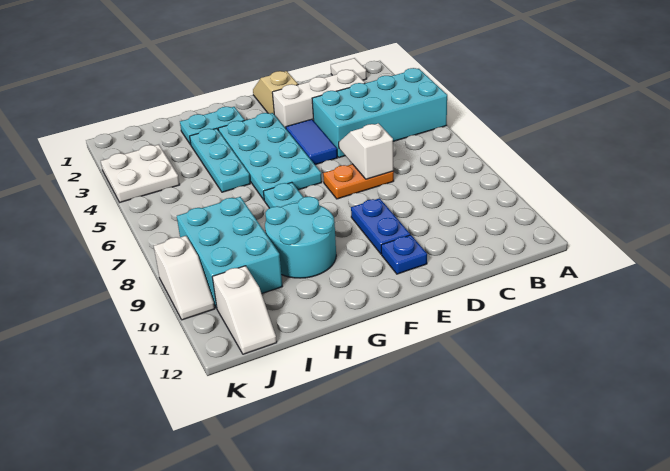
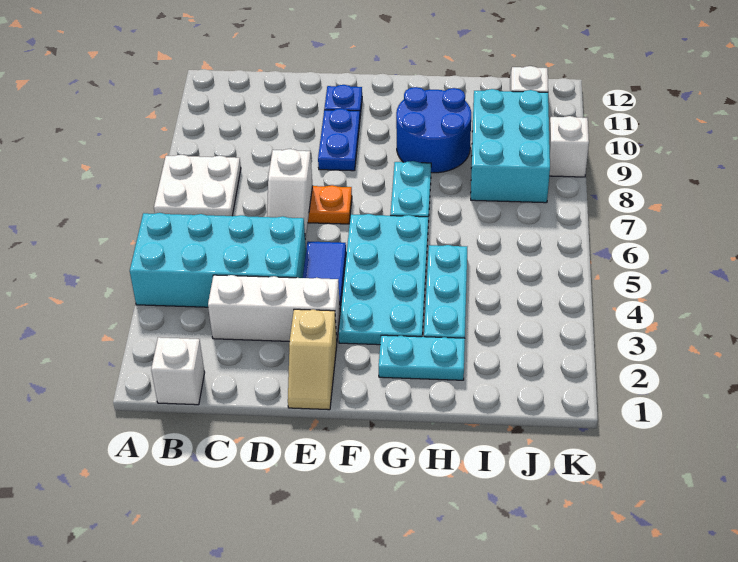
white 1x1 tile [331,58,367,80] -> white 1x1 brick [151,337,205,405]
cyan 2x2 round brick [265,197,336,278] -> blue 2x2 round brick [396,87,471,173]
white 2x2 plate [101,145,180,202] -> white 2x2 plate moved to [154,155,241,216]

